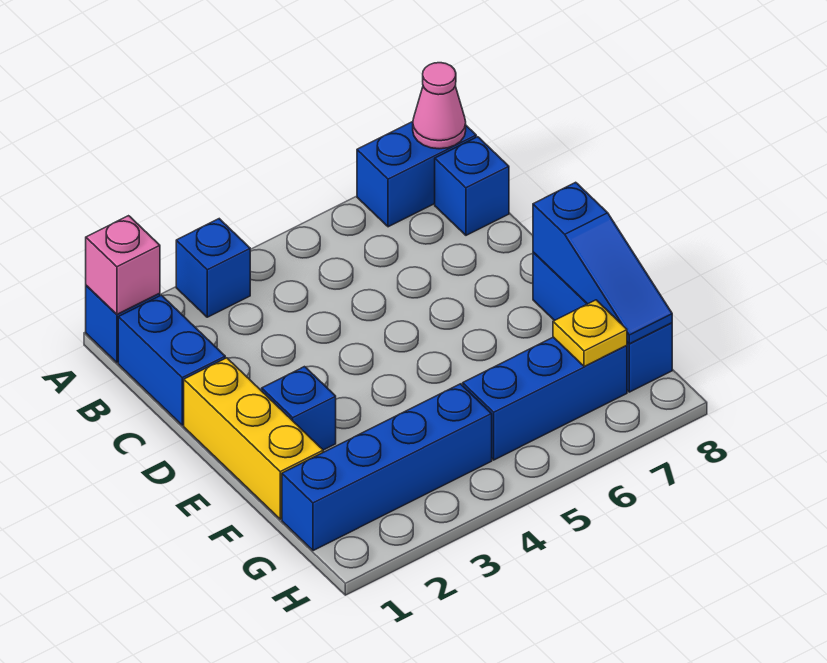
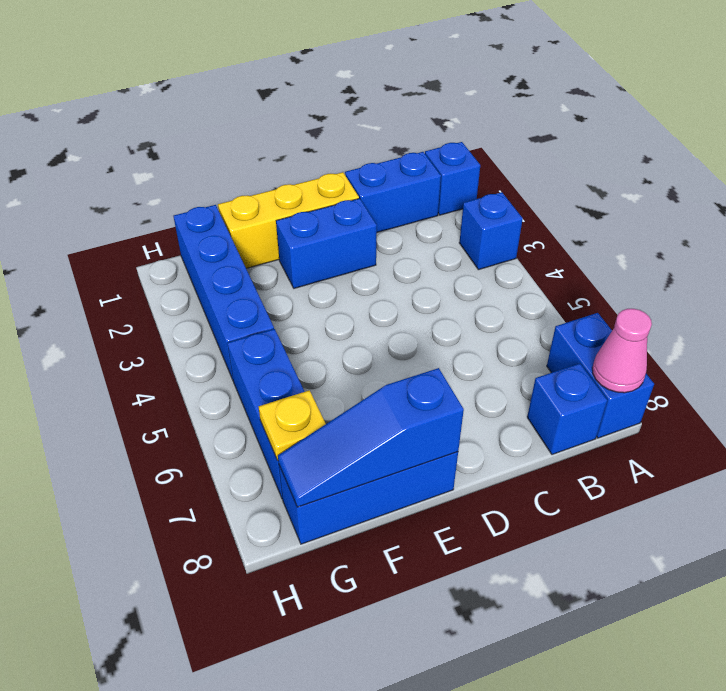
pink 1x1 brick [86,216,160,315] -> none
blue 1x1 brick [262,367,336,450] -> blue 1x2 brick [276,198,377,288]

